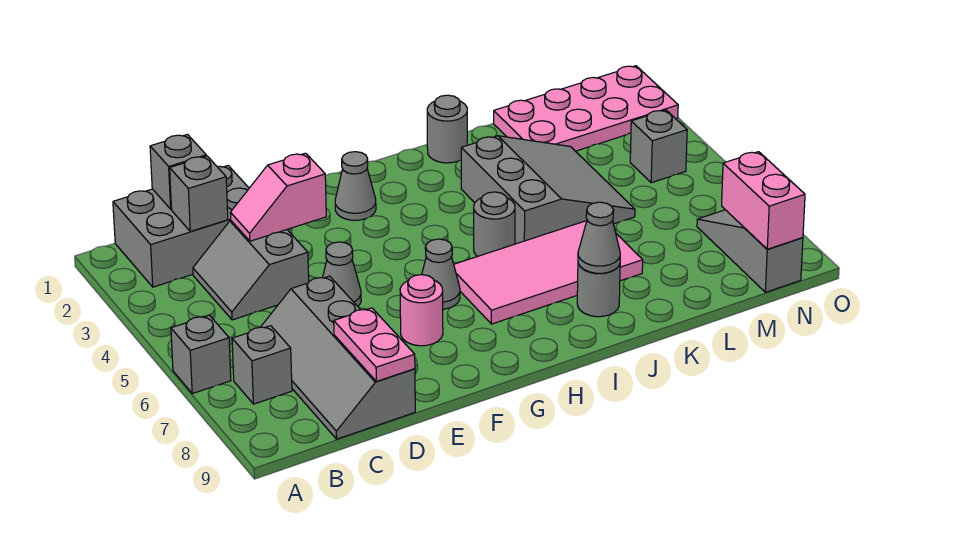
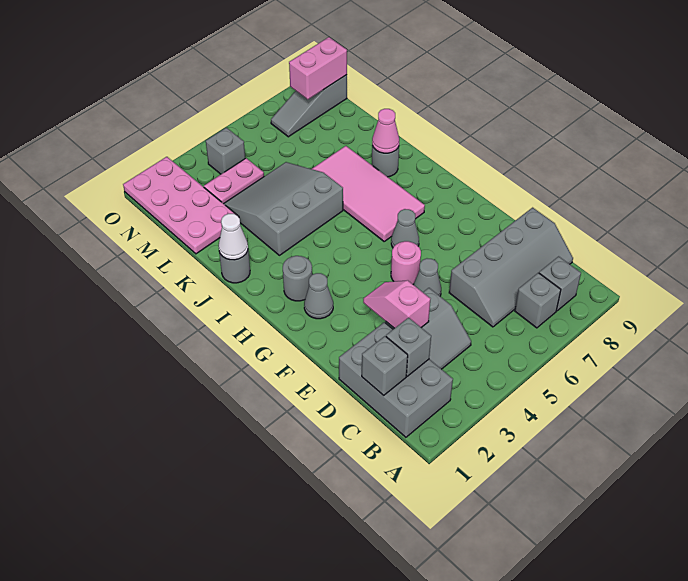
grey 1x1 brick [171,315,231,394] -> grey 1x1 brick moved to [539,256,581,311]
pink 1x2 slope [230,153,326,241] -> pink 1x2 slope turned to [363,280,430,328]
pink 1x2 plate [334,308,415,381] -> pink 1x2 plate moved to [204,158,264,204]
pink 1x1 round brick [400,275,443,346] -> pink 1x1 round brick moved to [391,241,421,284]
grey 1x1 round brick [474,192,515,256] -> grey 1x1 round brick moved to [283,256,312,301]
none -> white 1x1 cone [219,214,248,260]
grey 1x1 cone [578,202,620,273] -> pink 1x1 cone [372,109,399,153]

